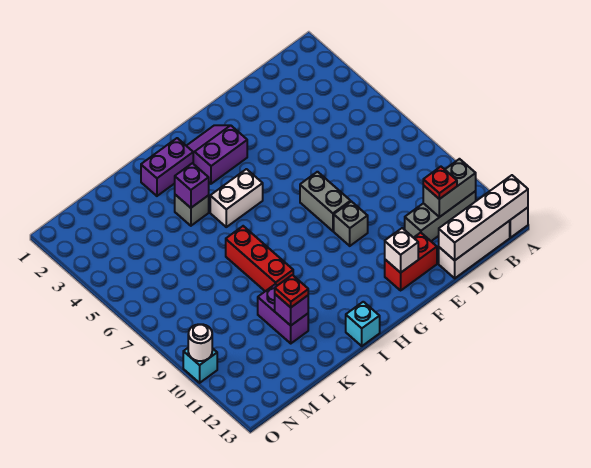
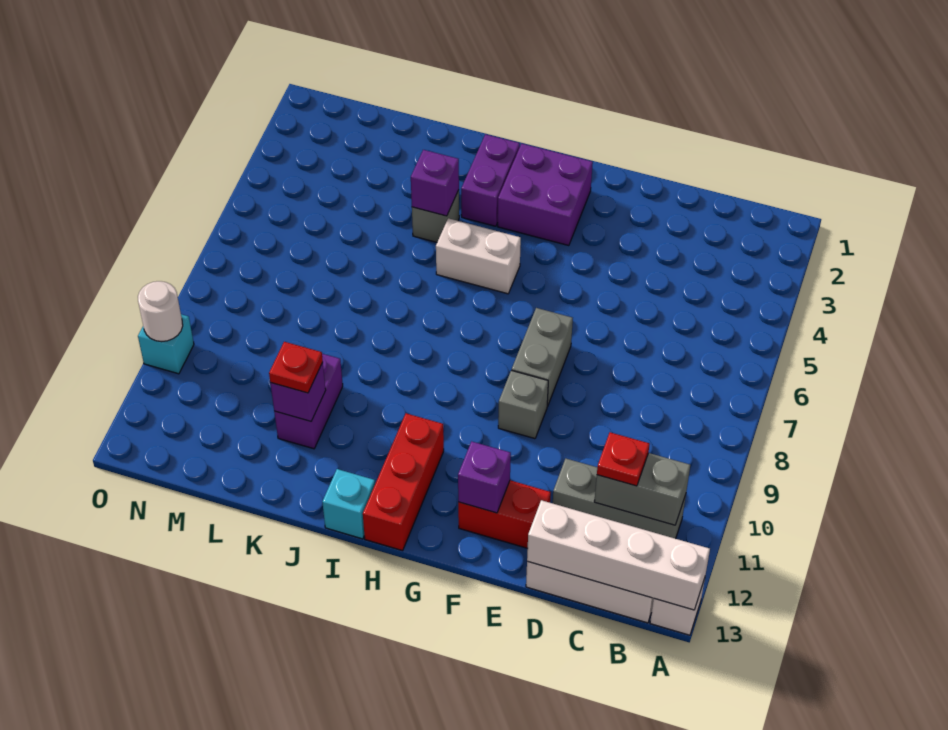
white 1x1 brick [385,228,418,273] -> purple 1x1 brick [458,442,511,513]
purple 2x2 slope [187,125,247,184] -> purple 2x2 brick [498,144,593,246]
purple 1x2 brick [141,138,193,196] -> purple 1x2 brick turned to [461,134,520,226]
red 1x3 brick [226,226,293,291] -> red 1x3 brick moved to [363,413,444,551]

